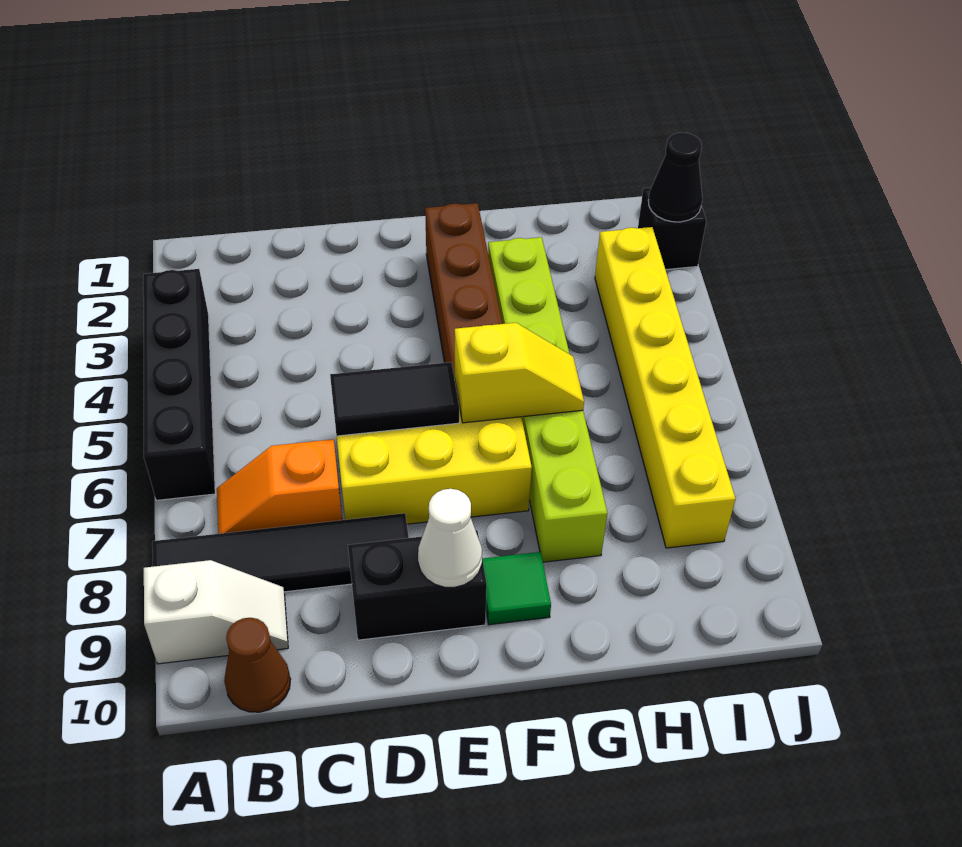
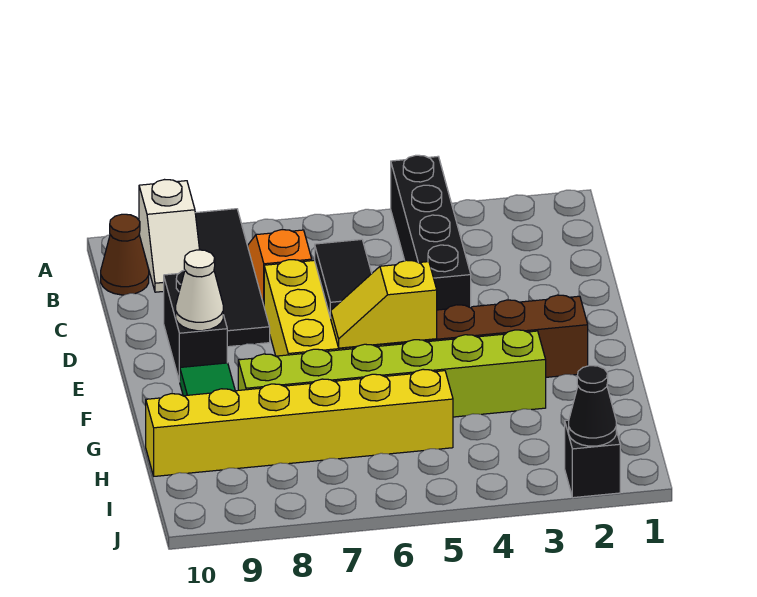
black 1x4 brick [143,269,215,500] -> black 1x4 brick turned to [391,155,471,310]
yellow 1x2 slope [455,323,584,423] -> yellow 1x2 slope turned to [331,260,437,348]
yellow 1x6 brick [595,227,735,548] -> yellow 1x6 brick moved to [146,369,453,476]

